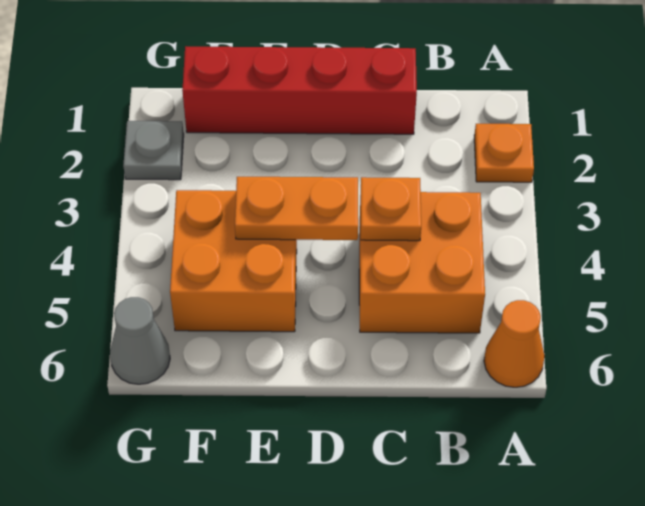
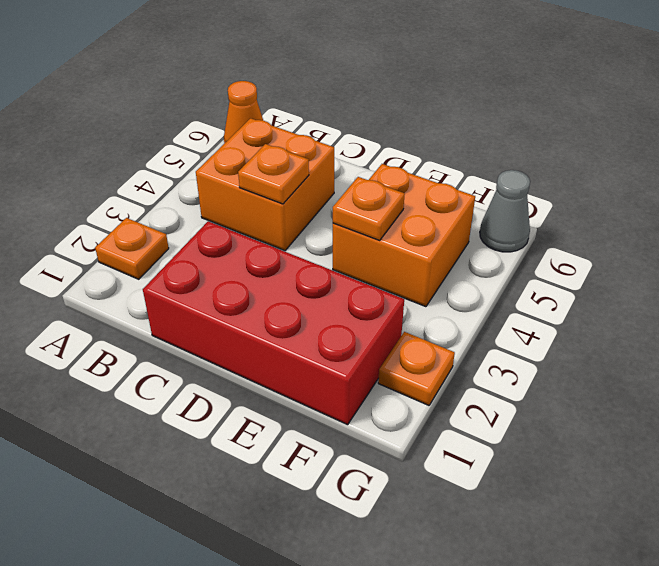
red 1x4 brick [182,46,417,134] -> red 2x4 brick [143,221,404,425]
orange 1x2 plate [235,177,358,240] -> orange 1x1 plate [333,177,405,240]
grey 1x1 plate [123,121,184,180] -> orange 1x1 plate [378,332,455,405]

